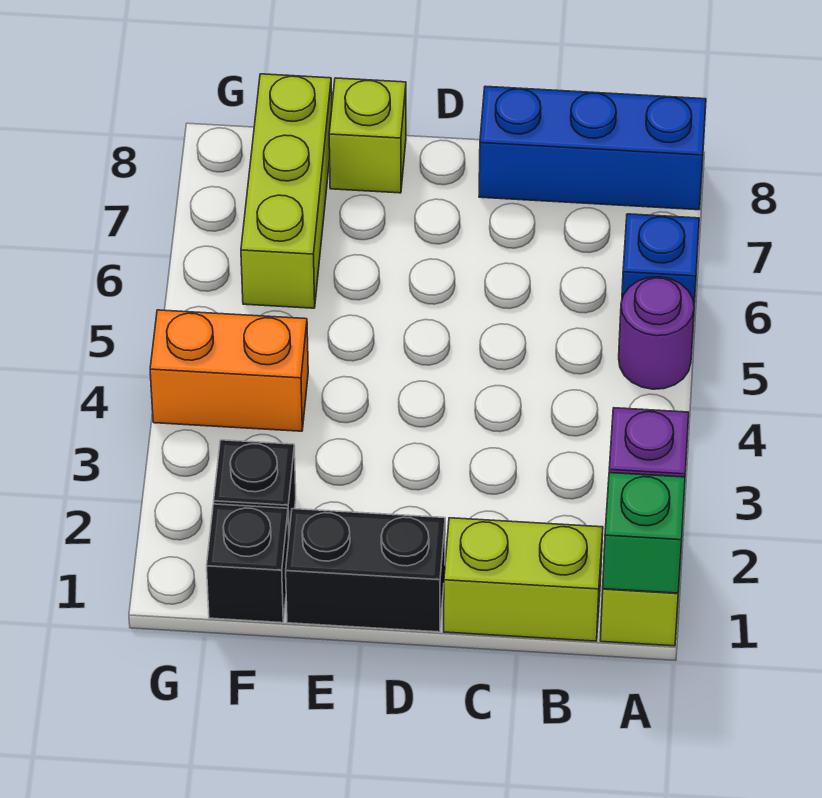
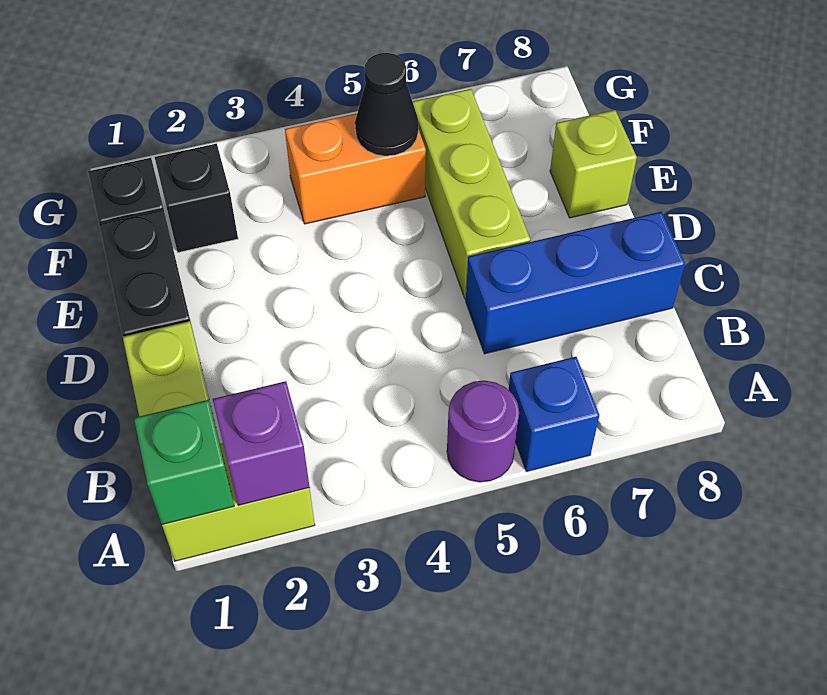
blue 1x3 brick [479,86,706,210] -> blue 1x3 brick turned to [466,212,685,354]
orange 1x2 brick [150,310,308,431] -> orange 1x2 brick turned to [285,113,426,224]
none -> black 1x1 cone [355,53,418,156]
lime 1x3 brick [241,74,332,308] -> lime 1x3 brick turned to [413,89,530,299]

